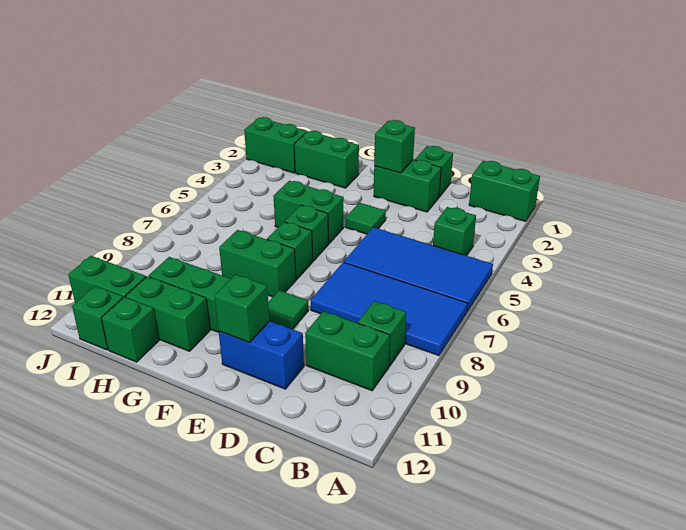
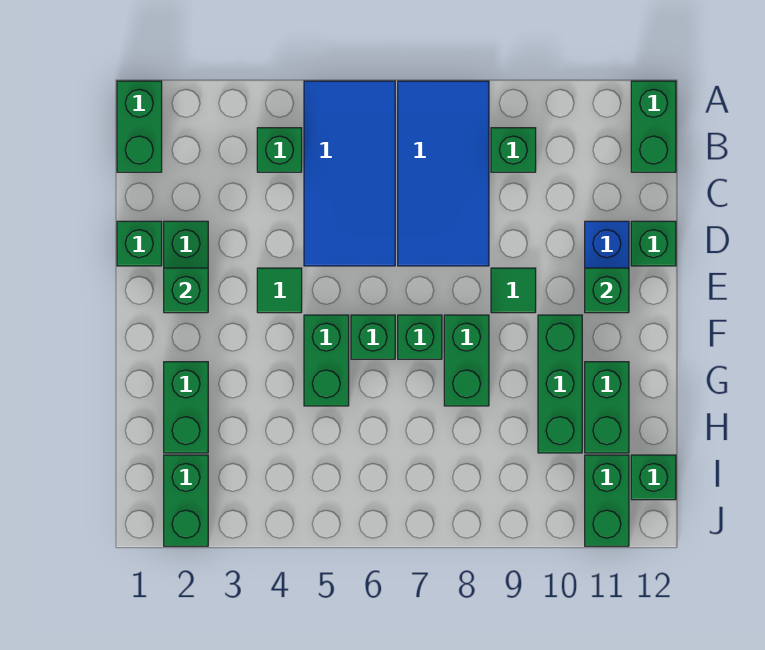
green 1x2 brick [305,311,390,391] -> green 1x2 brick moved to [631,81,676,172]
green 1x1 brick [102,297,159,362] -> green 1x1 brick moved to [631,221,676,266]

